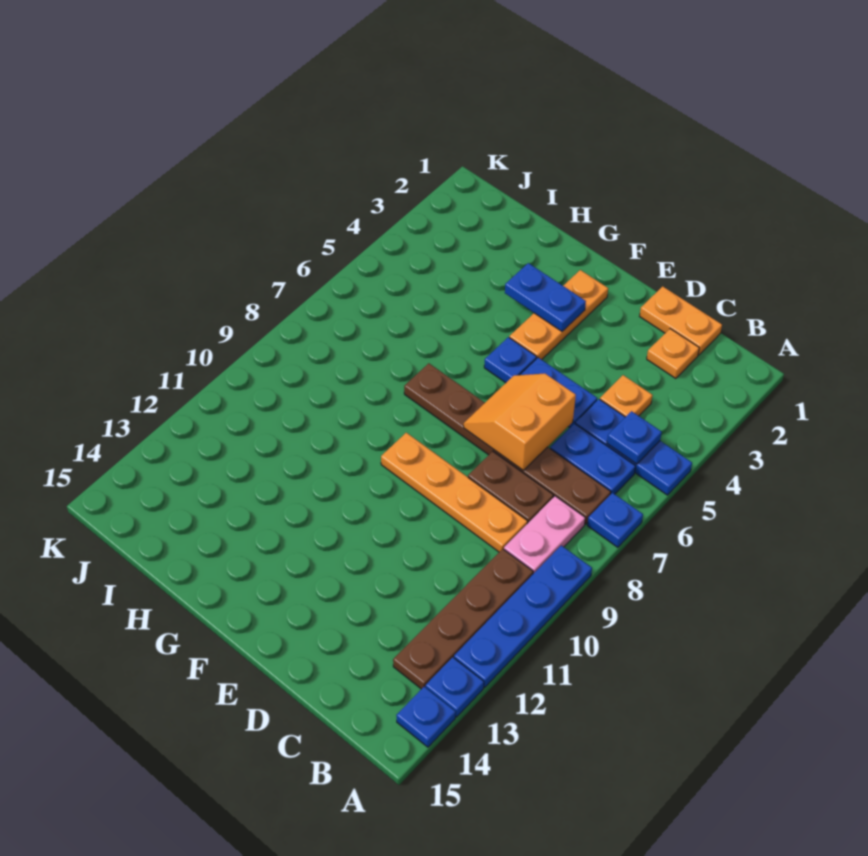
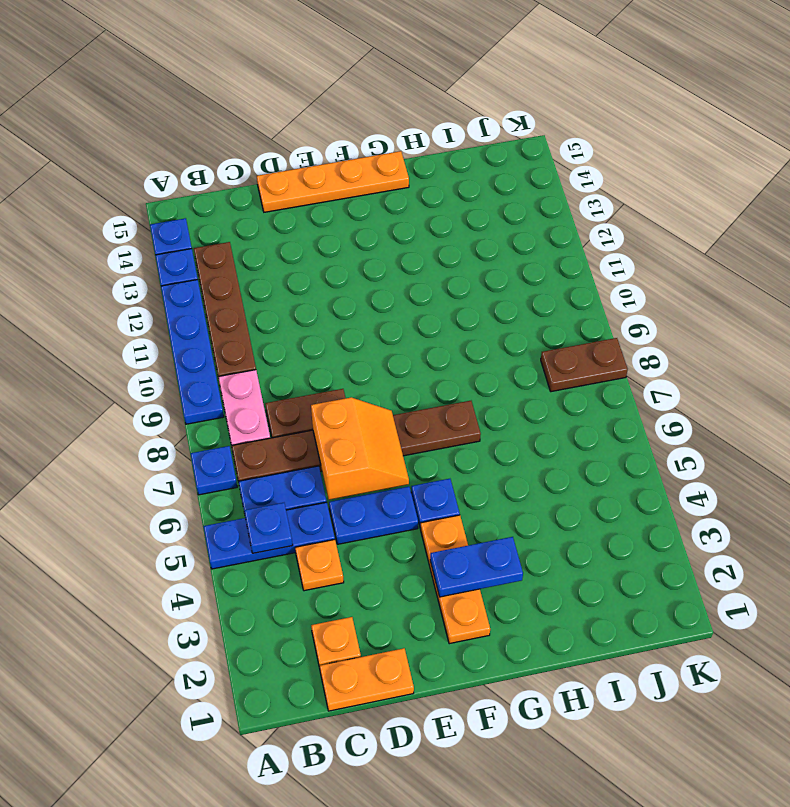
orange 1x4 plate [381,433,528,552] -> orange 1x4 plate moved to [257,151,409,212]
none -> brown 1x2 plate [541,338,628,392]

